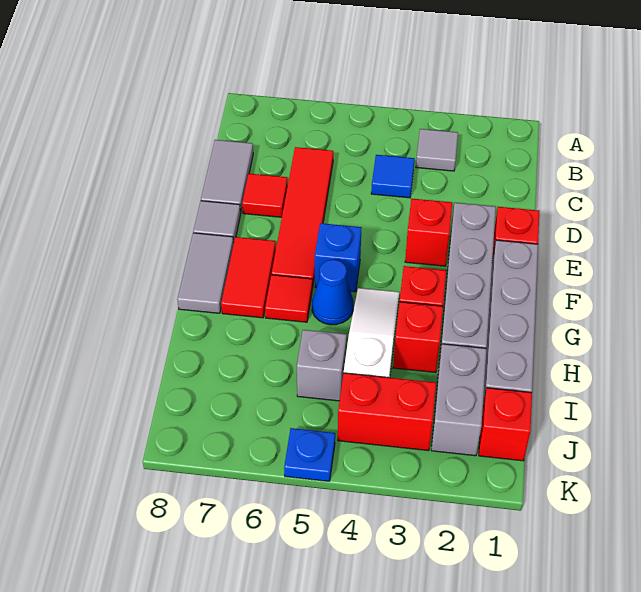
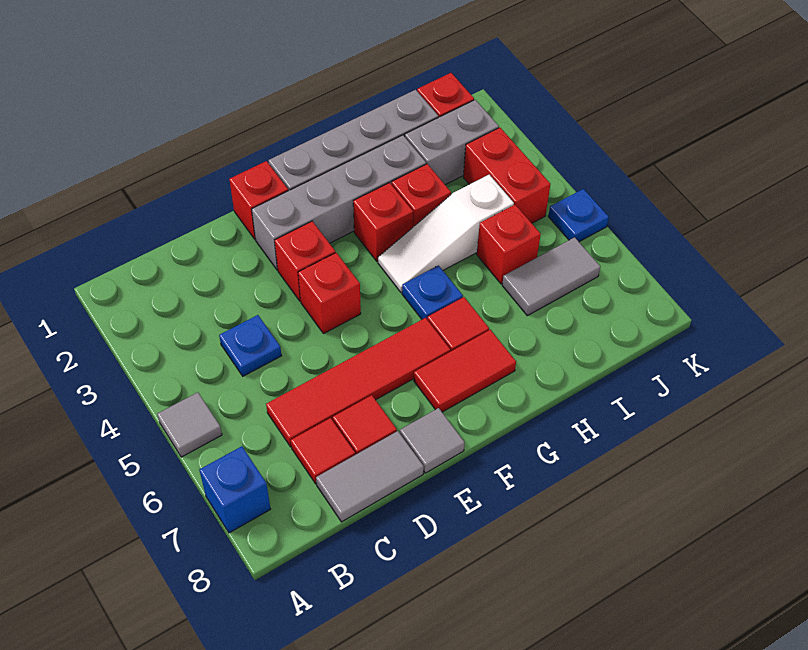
grey 1x1 tile [416,129,458,171] -> grey 1x1 tile moved to [157,392,222,457]
blue 1x1 tile [371,155,415,198] -> blue 1x1 plate [219,315,281,376]
none -> red 1x1 tile [291,418,355,484]
none -> red 1x1 brick [298,253,361,334]
blue 1x1 brick [315,223,361,292] -> blue 1x1 brick moved to [200,446,270,533]
grey 1x2 tile [177,233,234,313] -> grey 1x2 tile moved to [502,237,600,316]
blue 1x1 cone [312,260,354,325] -> blue 1x1 plate [402,265,463,319]
grey 1x1 brick [297,330,347,401] -> red 1x1 brick [477,205,541,284]

